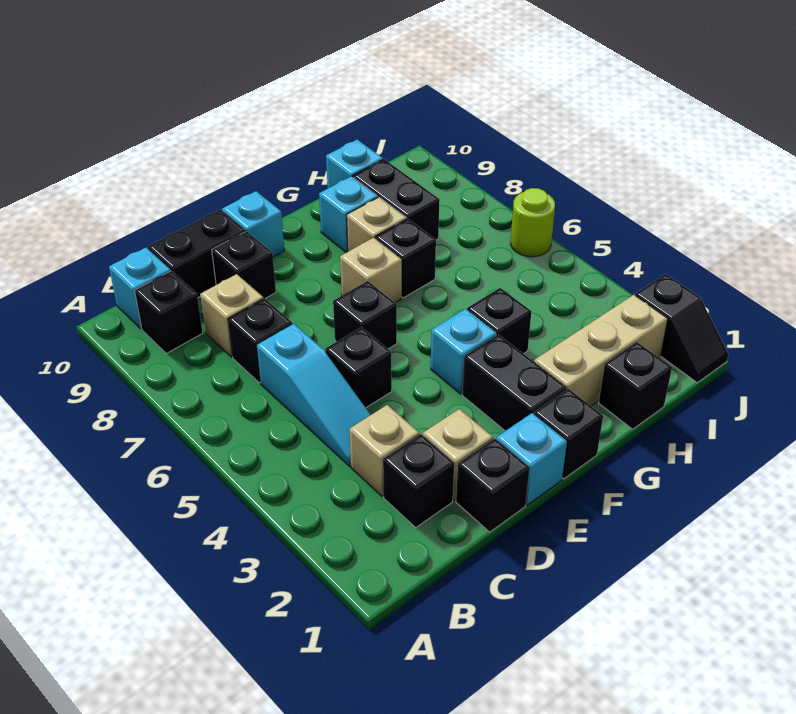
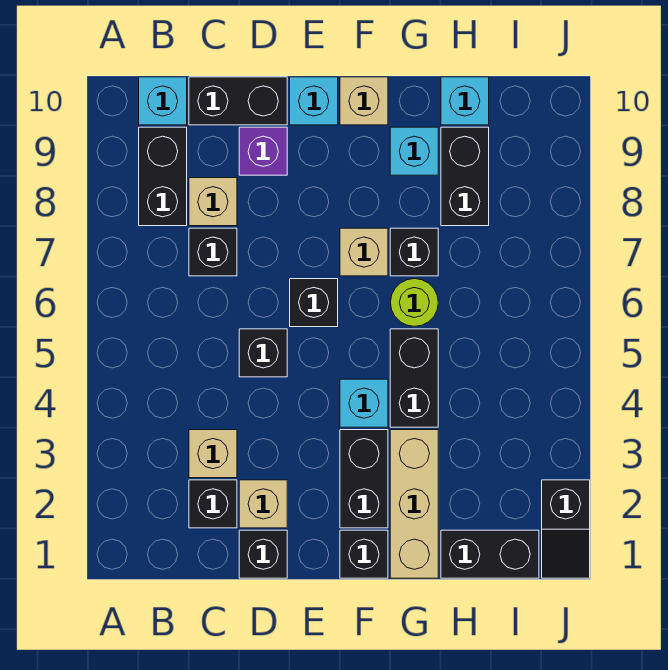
black 1x1 brick [135,271,203,353] -> black 1x2 brick [139,127,187,226]
cyan 1x3 slope [257,324,371,466] -> none
black 1x1 brick [212,231,276,299] -> purple 1x1 brick [239,127,287,175]
cyan 1x1 brick [496,413,567,505] -> none
tan 1x3 brick [534,295,668,406] -> tan 1x3 brick turned to [390,430,438,578]
black 1x1 brick [467,288,531,354] -> black 1x2 brick [390,329,438,427]
tan 1x1 brick [347,197,406,252] -> tan 1x1 brick moved to [340,77,388,125]
black 1x1 brick [599,342,672,429] -> black 1x2 brick [441,530,539,578]
lime 1x1 round brick [511,188,555,257] -> lime 1x1 round brick moved to [391,279,438,326]

